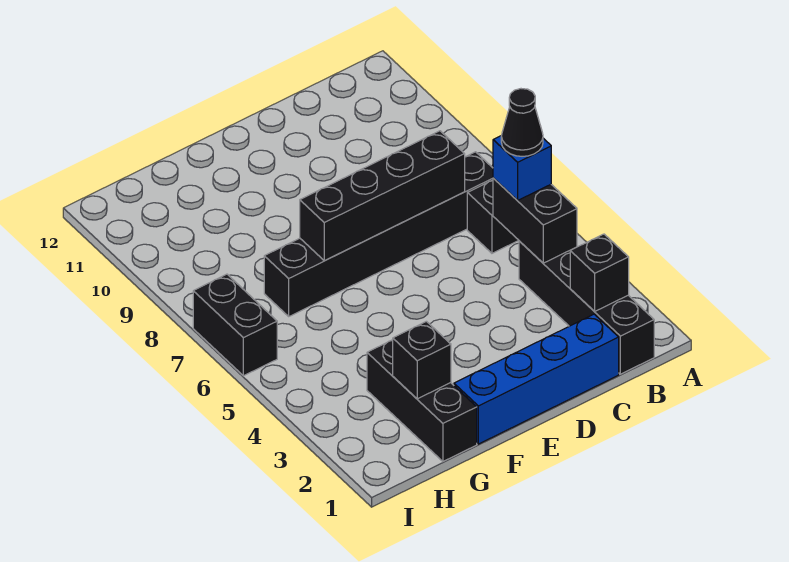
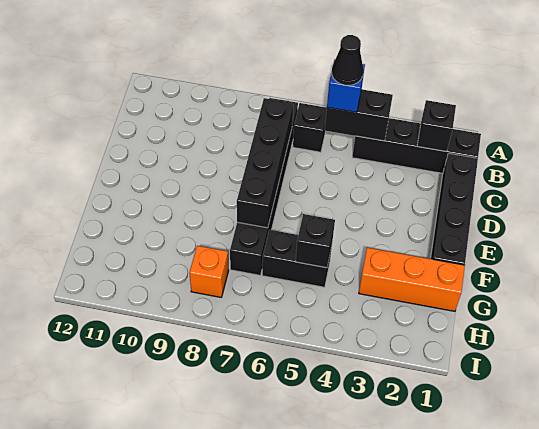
blue 1x4 brick [454,314,619,444] -> black 1x4 brick [431,153,478,265]
black 1x3 brick [367,340,477,461] -> orange 1x3 brick [359,247,465,311]
black 1x1 brick [393,321,451,399] -> black 1x1 brick moved to [296,214,335,268]
none -> orange 1x1 brick [189,246,229,297]
black 1x2 brick [193,274,277,376] -> black 1x2 brick moved to [262,230,332,287]

